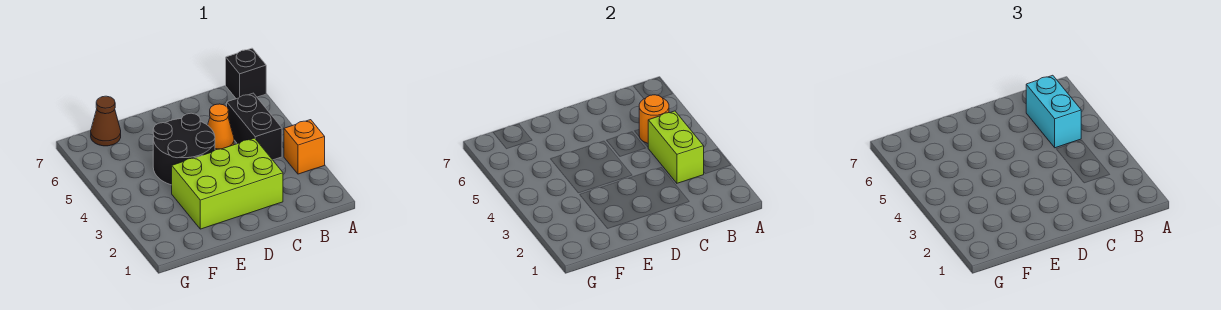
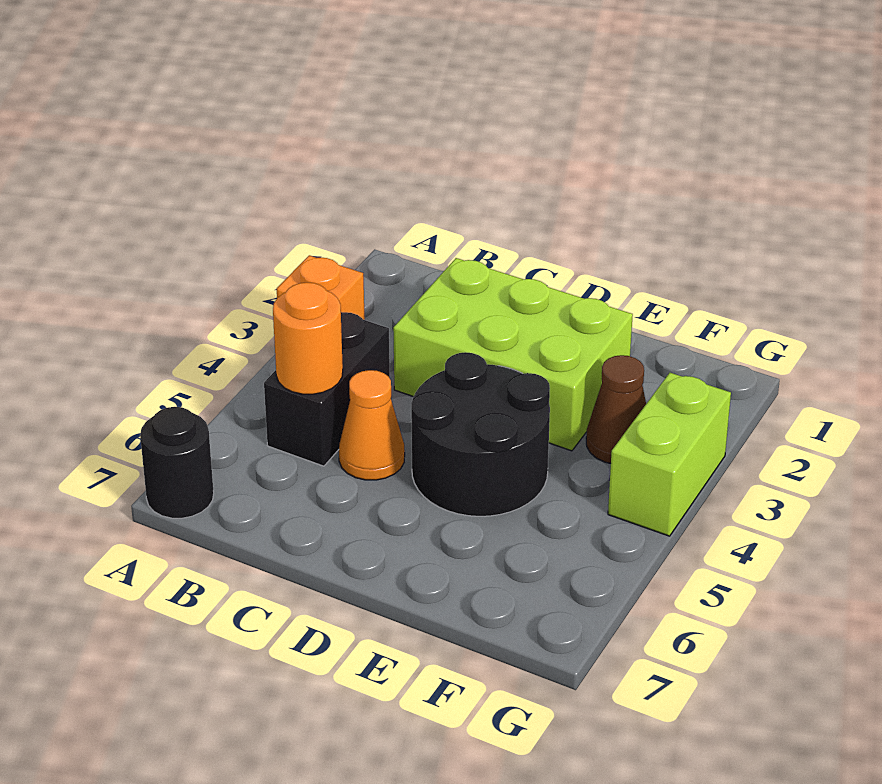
black 1x1 brick [226,48,266,99] -> black 1x1 round brick [140,407,214,518]
lime 1x2 brick [648,111,704,183] -> lime 1x2 brick moved to [608,373,731,536]
cyan 1x2 brick [1026,75,1081,148] -> none
brown 1x1 cone [91,96,121,146] -> brown 1x1 cone moved to [586,355,646,463]

